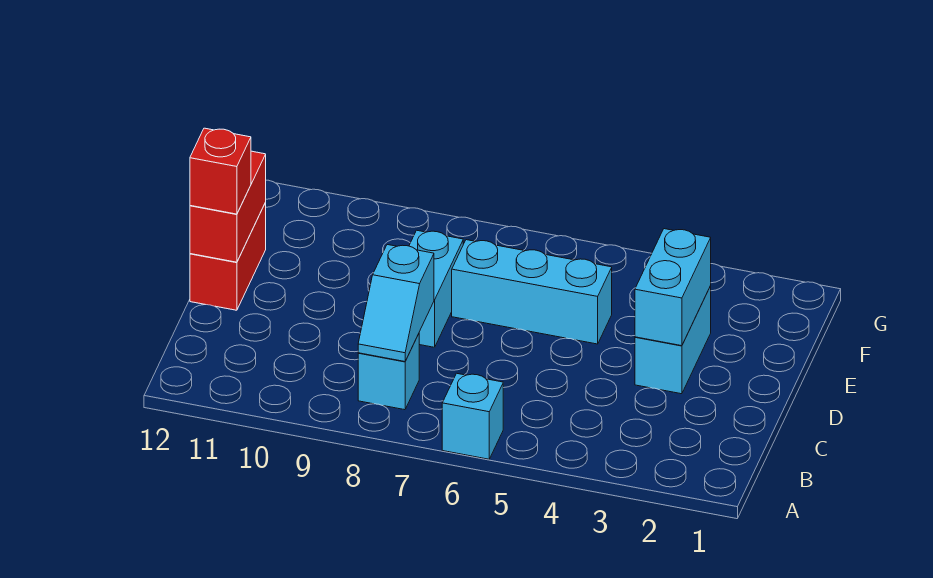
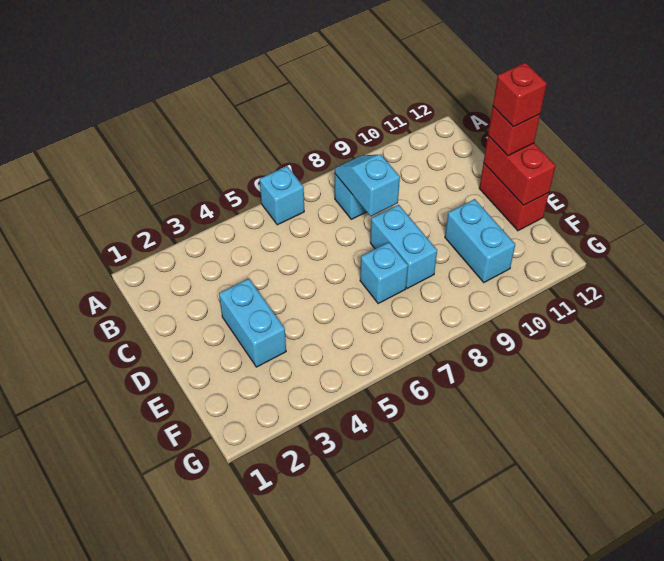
cyan 1x2 brick [635,229,711,346] -> cyan 1x2 brick moved to [445,199,515,282]
none -> red 1x1 brick [493,62,547,127]
cyan 1x3 brick [452,240,612,344] -> cyan 1x1 brick [360,242,408,303]

